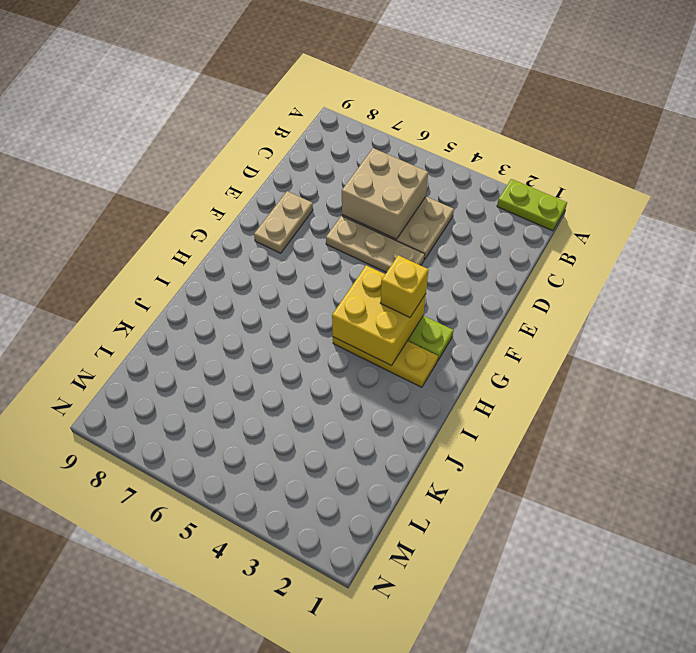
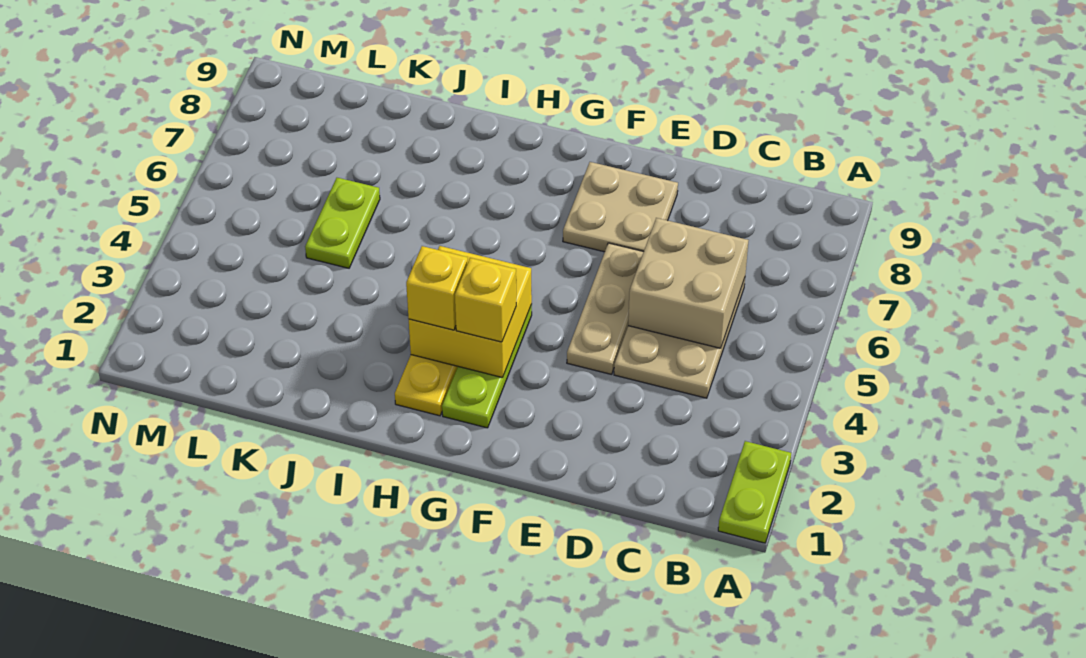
tan 1x2 plate [254,191,313,253] -> tan 2x2 plate [563,162,678,252]
none -> yellow 1x1 brick [406,246,468,330]
none -> lime 1x2 plate [305,178,380,268]

